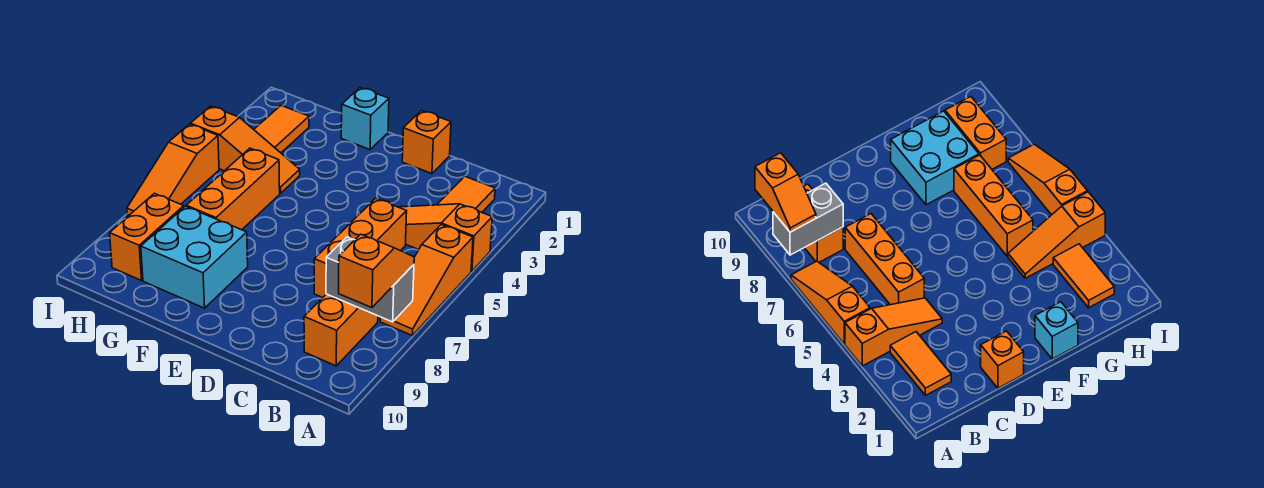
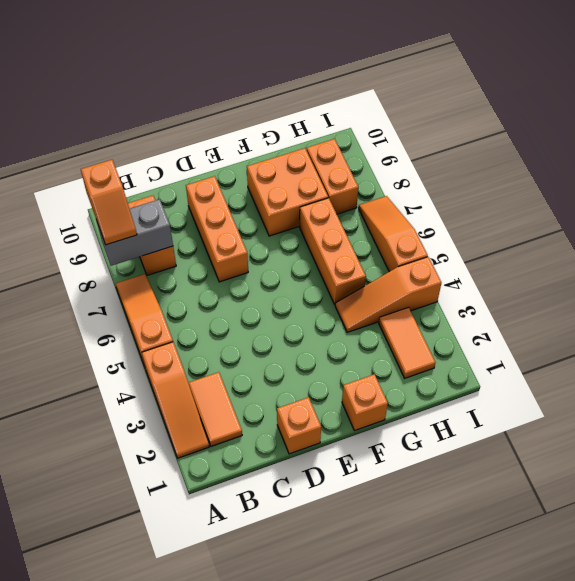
orange 1x3 slope [399,204,492,271] -> orange 1x3 slope turned to [142,342,209,458]
orange 1x3 brick [314,198,407,298] -> orange 1x3 brick moved to [186,176,248,282]
cyan 1x1 brick [341,88,389,150] -> orange 1x1 brick [342,374,388,431]
cyan 2x2 brick [141,206,248,308] -> orange 2x2 brick [247,148,328,236]

